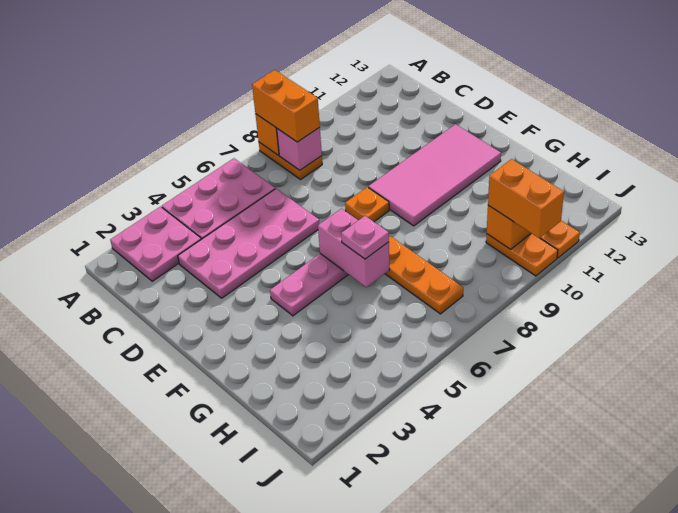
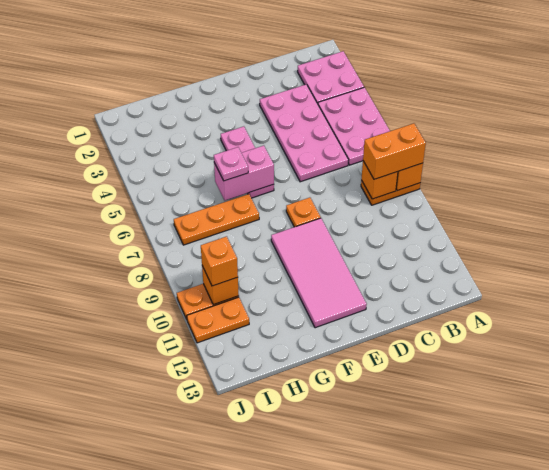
pink 1x1 brick [277,128,322,170] -> orange 1x1 brick [361,161,398,199]
orange 1x2 brick [488,159,564,238] -> orange 1x1 brick [201,236,238,286]

